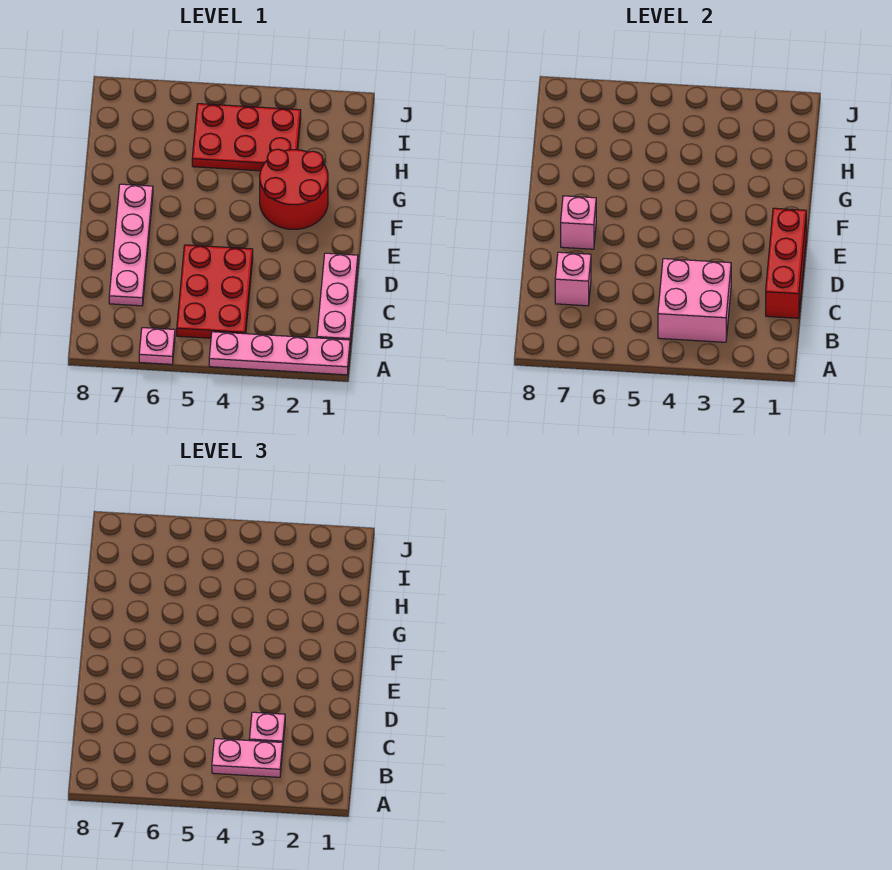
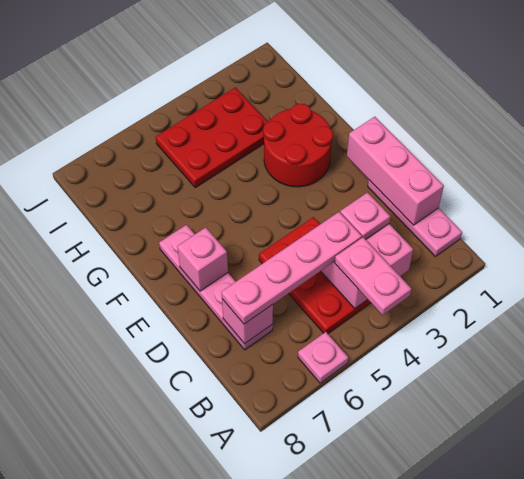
pink 1x4 plate [209,332,350,375] -> pink 1x4 plate moved to [222,212,362,324]
pink 1x2 plate [212,739,283,777] -> pink 1x2 plate turned to [335,237,412,315]
red 1x3 brick [766,208,806,318] -> pink 1x3 brick [347,117,444,225]

